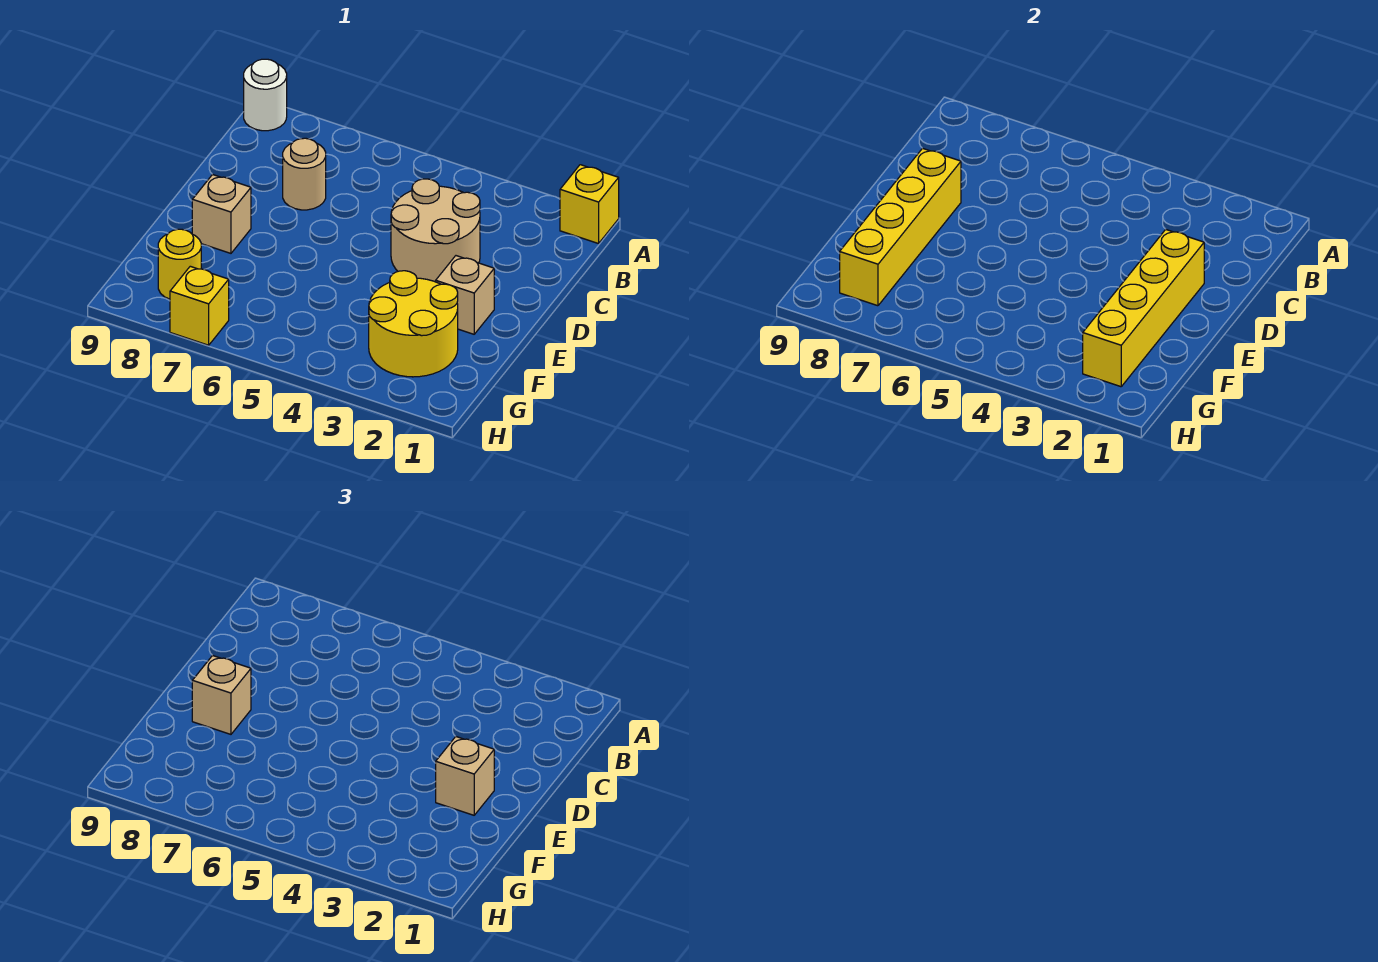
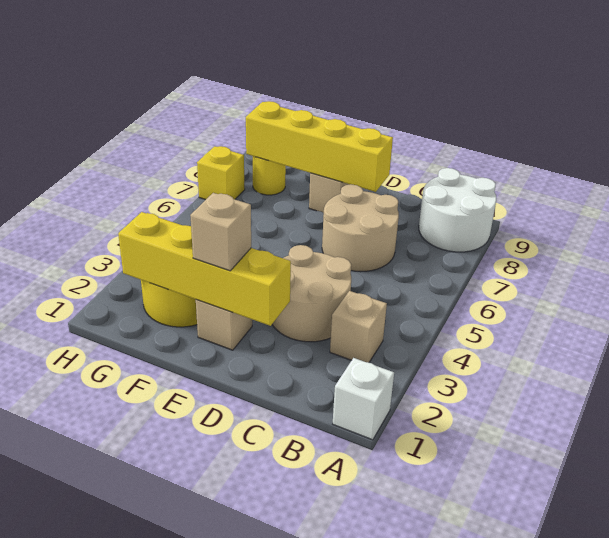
yellow 1x1 brick [560,165,619,244] -> white 1x1 brick [333,358,394,440]
white 1x1 round brick [244,59,287,131] -> white 2x2 round brick [419,168,496,252]
tan 1x1 round brick [283,138,326,210] -> tan 2x2 round brick [322,184,399,272]
tan 1x1 brick [192,655,251,734] -> tan 1x1 brick moved to [330,291,387,363]

